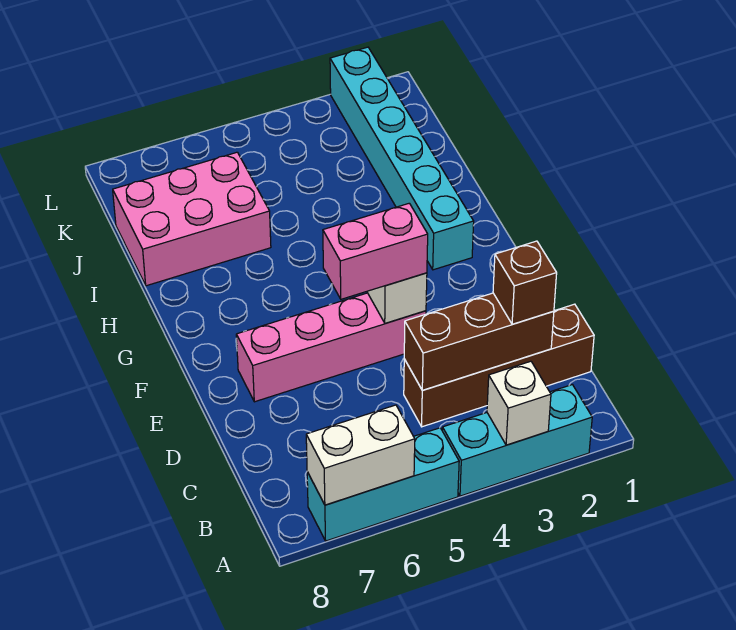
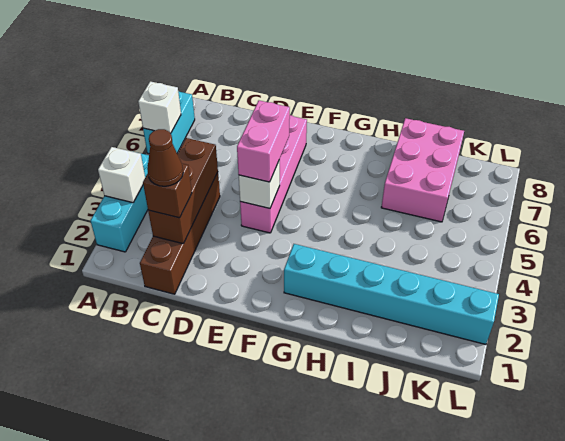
cyan 1x3 brick [307,428,459,541] -> cyan 1x2 brick [143,91,195,154]
white 1x2 brick [306,405,415,505] -> white 1x1 brick [138,81,181,134]
none -> brown 1x1 cone [147,129,183,186]

